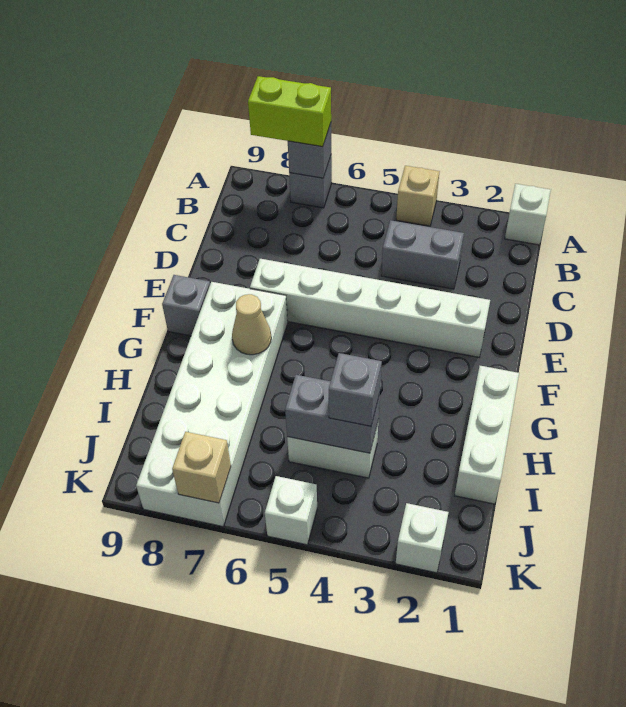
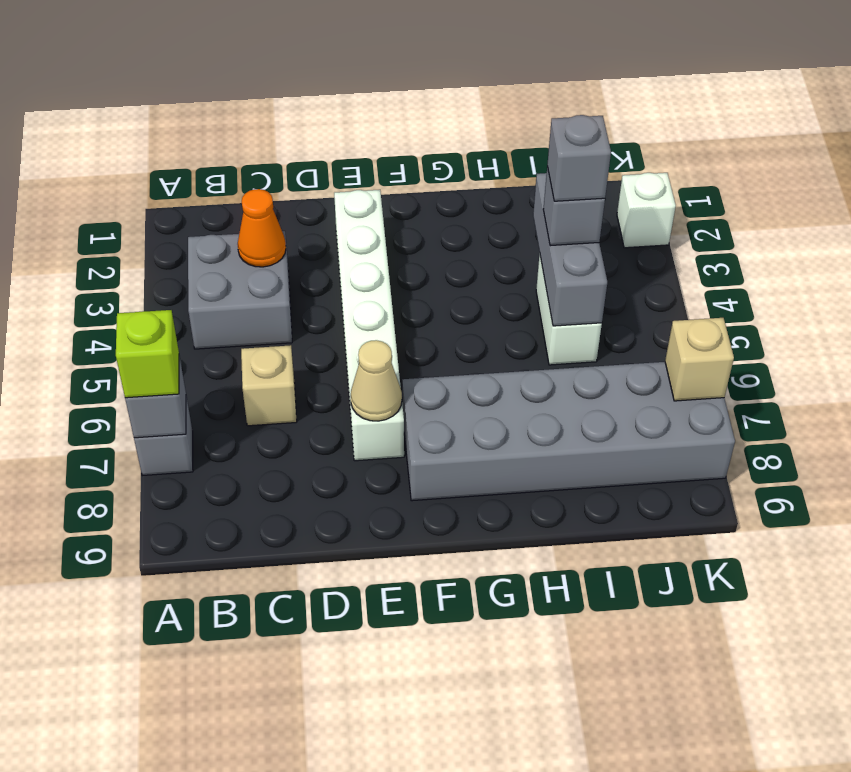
white 1x1 brick [505,184,551,245] -> none
tan 1x1 brick [396,166,440,226] -> tan 1x1 brick moved to [241,345,297,426]
lime 1x2 brick [248,76,331,147] -> lime 1x1 brick [116,310,179,398]
grey 1x2 brick [381,220,464,289] -> grey 2x2 brick [188,231,292,349]
none -> orange 1x1 cone [238,189,286,267]
white 2x6 brick [136,282,288,527] -> grey 2x6 brick [402,362,735,501]
grey 1x1 brick [162,275,210,336] -> grey 1x1 brick moved to [547,115,611,201]
white 1x3 brick [455,366,519,504] -> none
tan 1x1 cone [232,294,271,355] -> tan 1x1 cone moved to [351,340,402,421]
grey 1x2 brick [285,375,380,453] -> grey 1x3 brick [533,173,607,326]
white 1x1 brick [265,476,317,545] -> none

